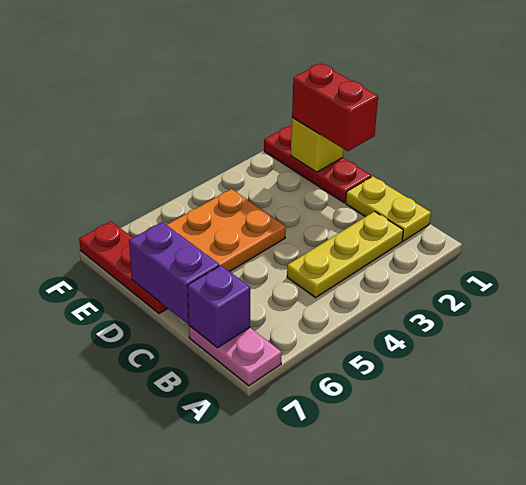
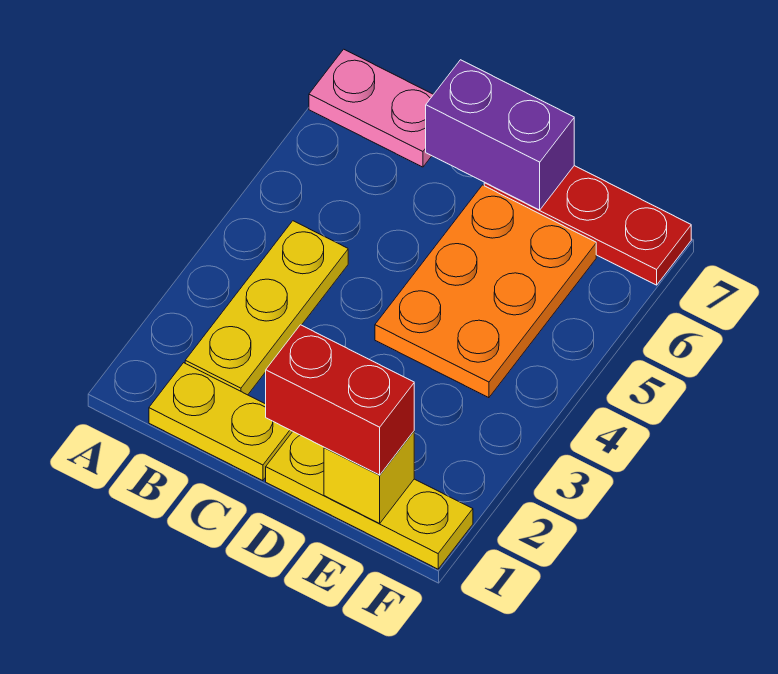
purple 1x1 brick [187,265,251,348] -> none
red 1x3 plate [264,125,371,203] -> yellow 1x3 plate [266,432,473,569]

